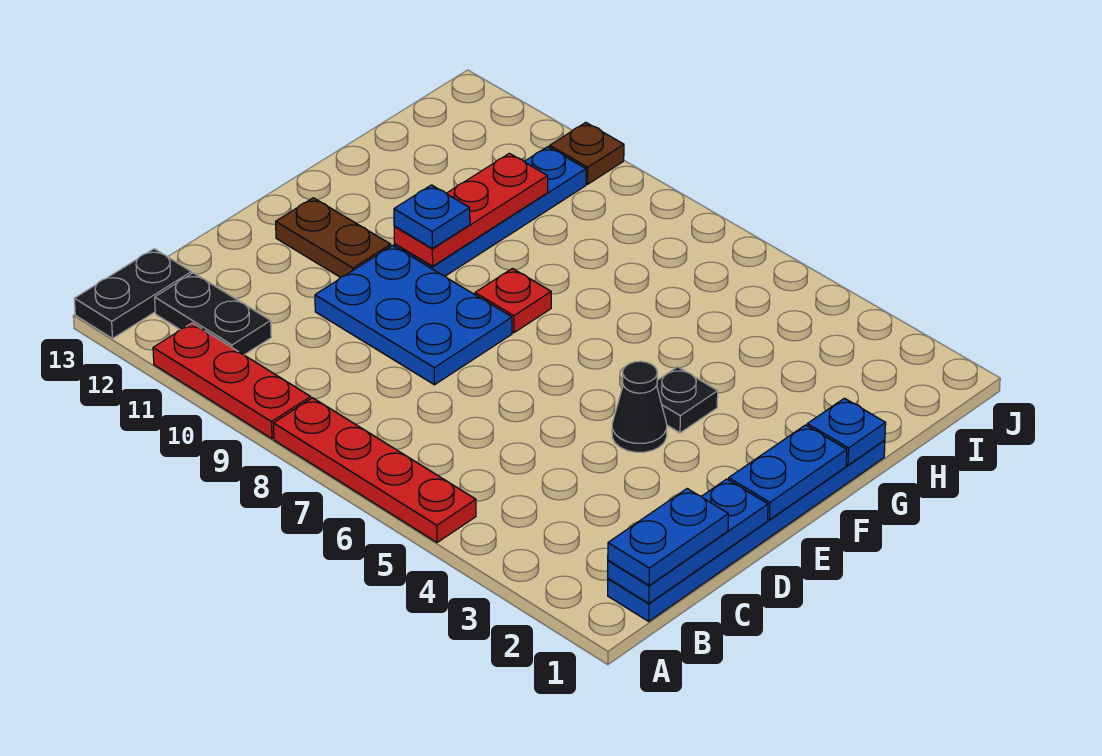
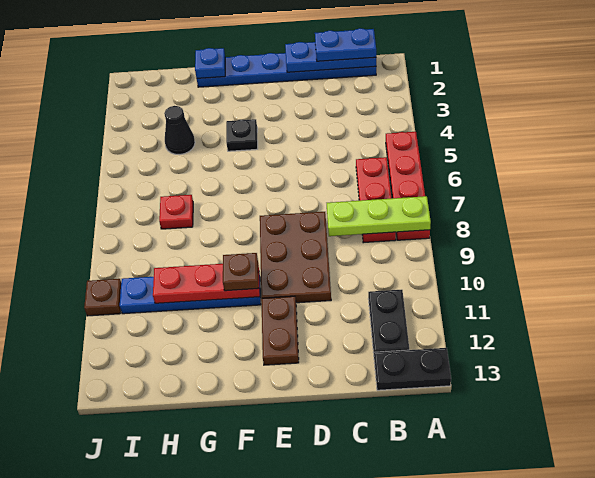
none -> lime 1x3 plate [327,196,431,236]
red 1x3 plate [153,323,311,439] -> red 1x3 plate moved to [356,157,396,243]
blue 2x3 plate [315,245,512,385] -> brown 2x3 plate [260,212,331,303]
blue 1x2 plate [729,425,847,520] -> none
black 1x1 cone [612,361,667,452] -> black 1x1 cone moved to [164,106,195,155]
red 1x1 plate [475,268,551,333] -> red 1x1 plate moved to [159,195,193,229]
blue 1x1 plate [394,185,470,249] -> brown 1x1 plate [223,253,258,291]

